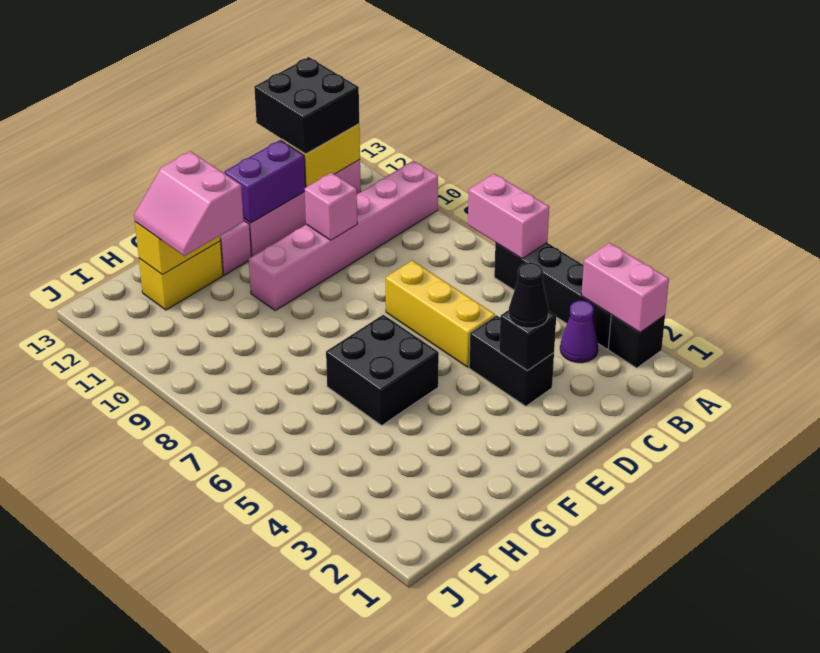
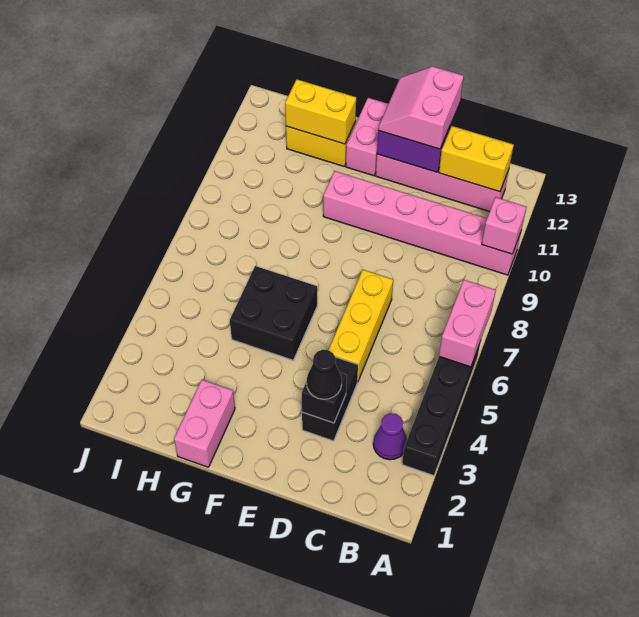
black 1x1 brick [608,315,665,368] -> none
pink 1x2 brick [581,243,669,332] -> pink 1x2 brick moved to [174,380,235,467]
black 2x2 brick [254,57,359,154] -> none
pink 1x1 brick [305,173,357,240] -> pink 1x1 brick moved to [482,197,526,254]
pink 2x2 slope [134,151,244,256] -> pink 2x2 slope moved to [378,66,464,149]

